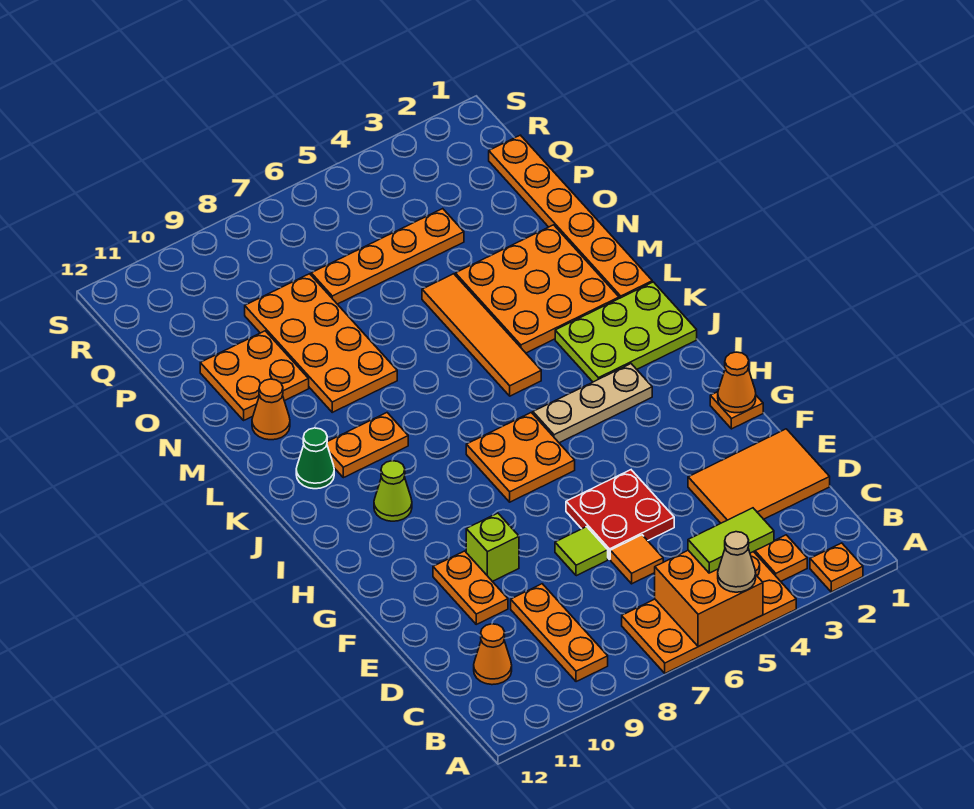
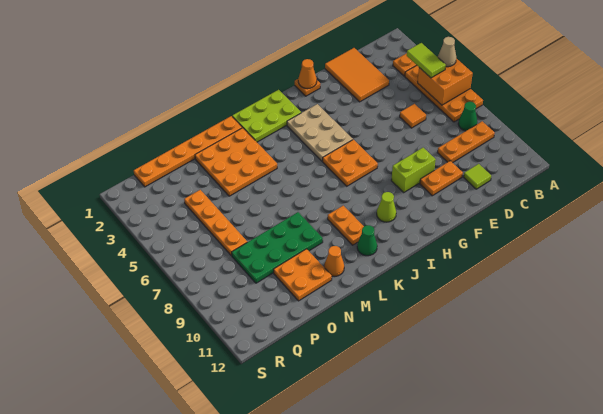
orange 1x1 plate [810,543,863,592] -> none
none -> green 1x1 cone [458,102,477,131]
orange 1x1 cone [474,624,512,685] -> none
red 2x2 plate [566,470,674,559] -> none
lime 1x1 tile [555,527,608,576] -> lime 1x1 tile moved to [464,164,491,189]
lime 1x1 brick [466,513,519,581] -> lime 1x2 brick [391,148,436,192]
tan 1x3 plate [533,364,652,443] -> tan 2x3 plate [287,104,353,161]
lime 2x3 plate [555,282,697,382] -> lime 2x3 plate turned to [232,90,301,142]
orange 1x4 tile [422,274,541,396] -> none
orange 2x4 plate [245,274,397,412] -> green 2x4 plate [232,212,323,283]

